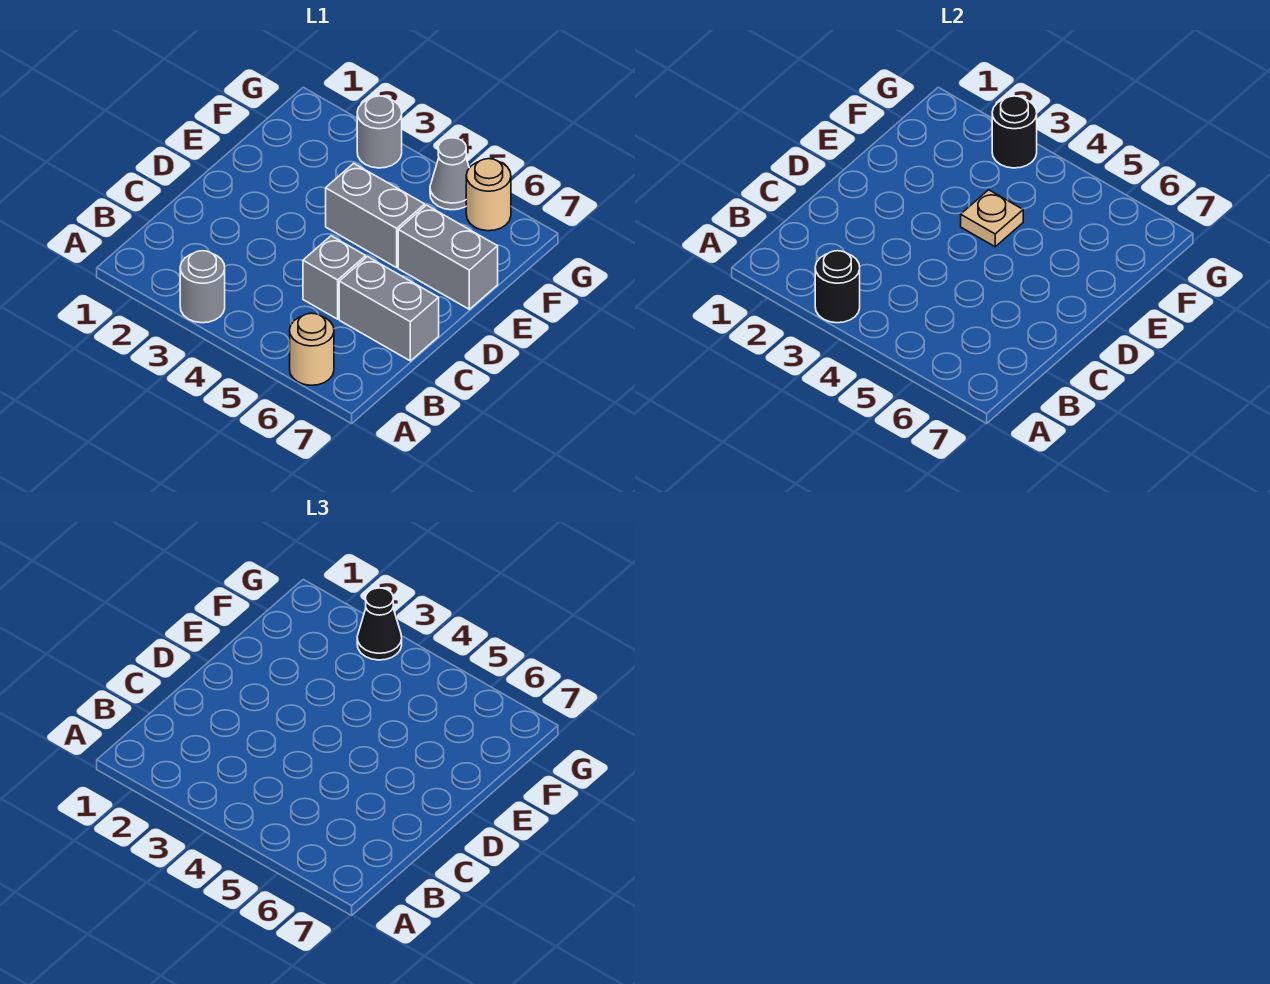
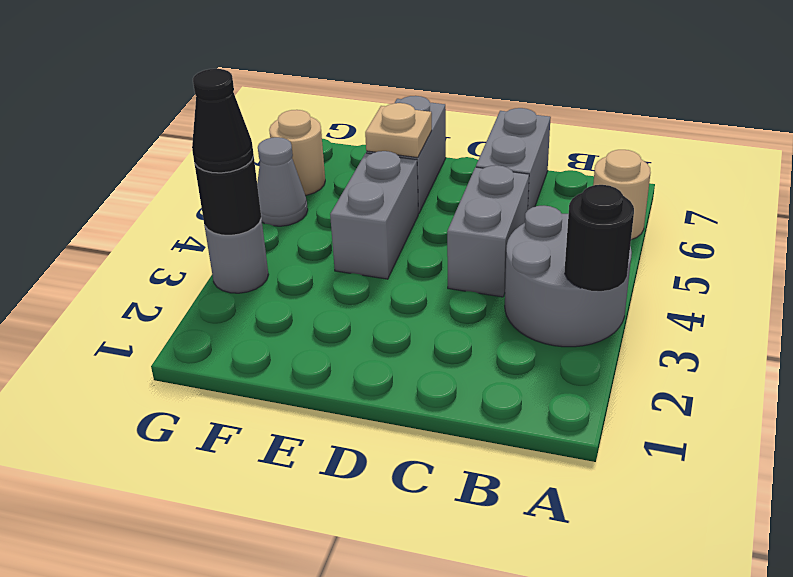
grey 1x1 round brick [180,251,225,323] -> grey 2x2 round brick [505,206,632,347]
grey 1x1 brick [303,236,366,319] -> grey 1x2 brick [447,165,529,297]
tan 1x1 plate [961,190,1023,247] -> tan 1x1 plate moved to [365,103,432,158]

